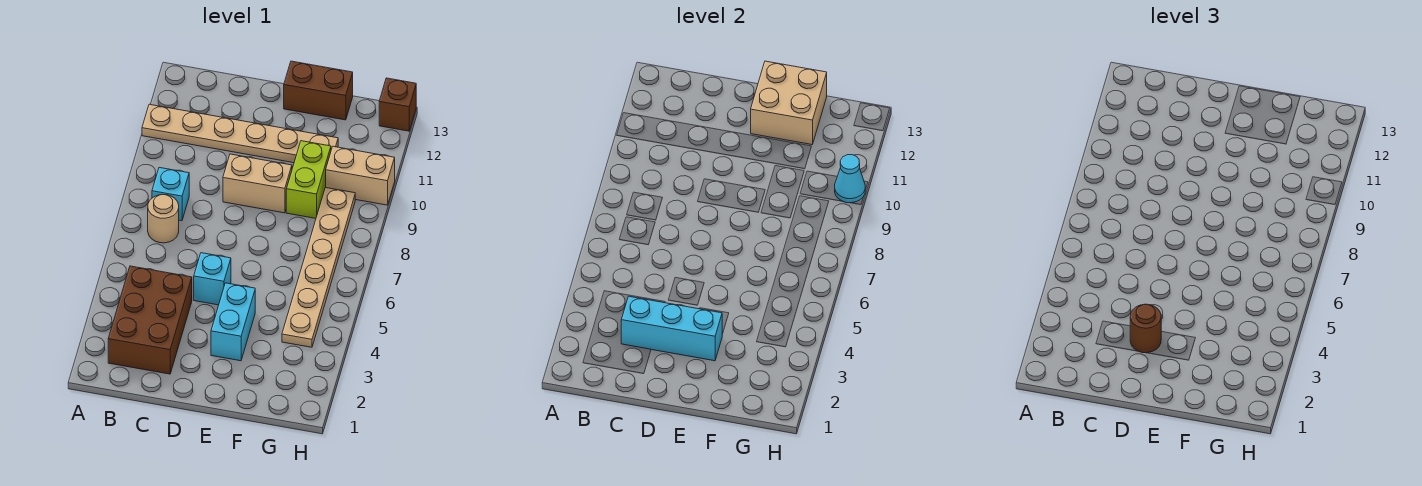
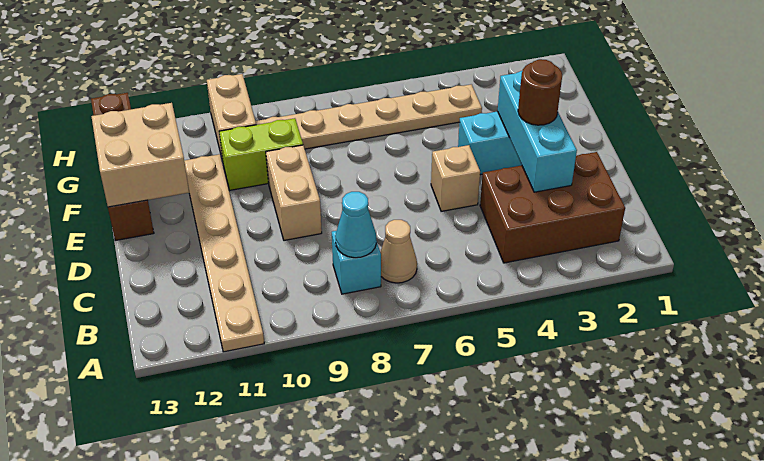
tan 1x1 round brick [148,195,179,243] -> tan 1x1 cone [380,220,417,283]
cyan 1x1 brick [194,253,231,305] -> tan 1x1 brick [431,145,480,211]
cyan 1x1 cone [835,155,865,203] -> cyan 1x1 cone moved to [335,192,376,258]

